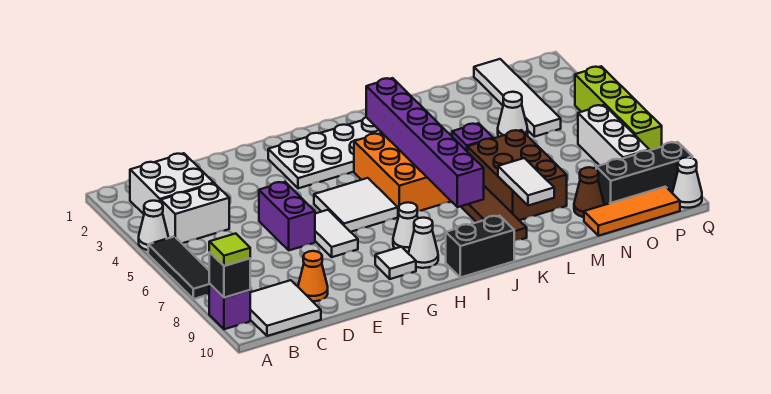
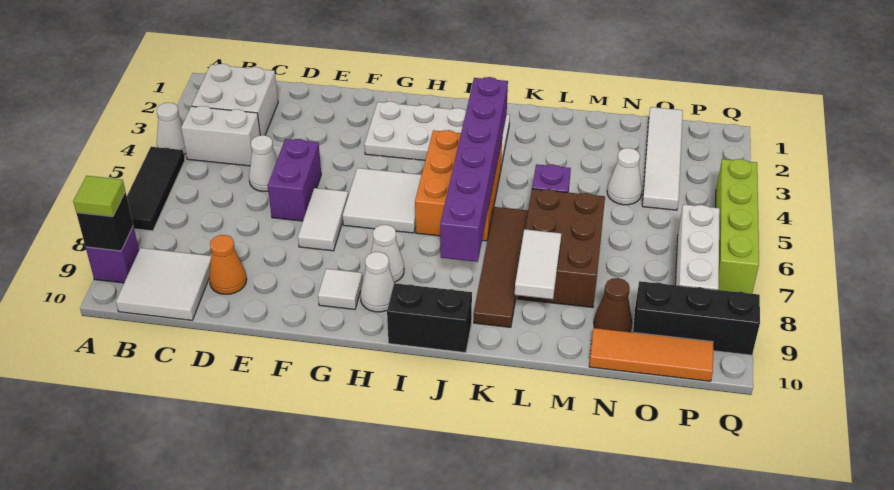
white 1x1 cone [673,157,702,208] -> white 1x1 cone moved to [249,135,277,191]

